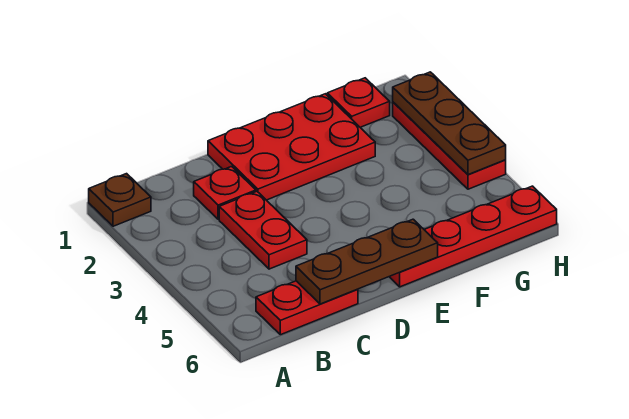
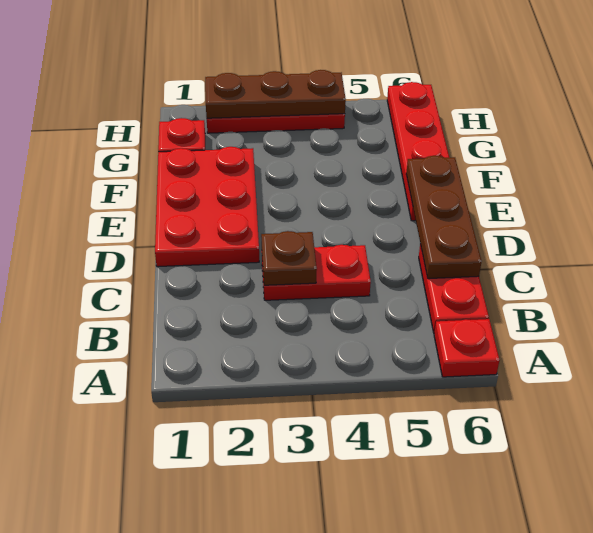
brown 1x1 plate [89,174,151,226] -> brown 1x1 plate moved to [261,231,317,285]
red 1x1 plate [194,167,256,219] -> red 1x1 plate moved to [434,319,500,377]

